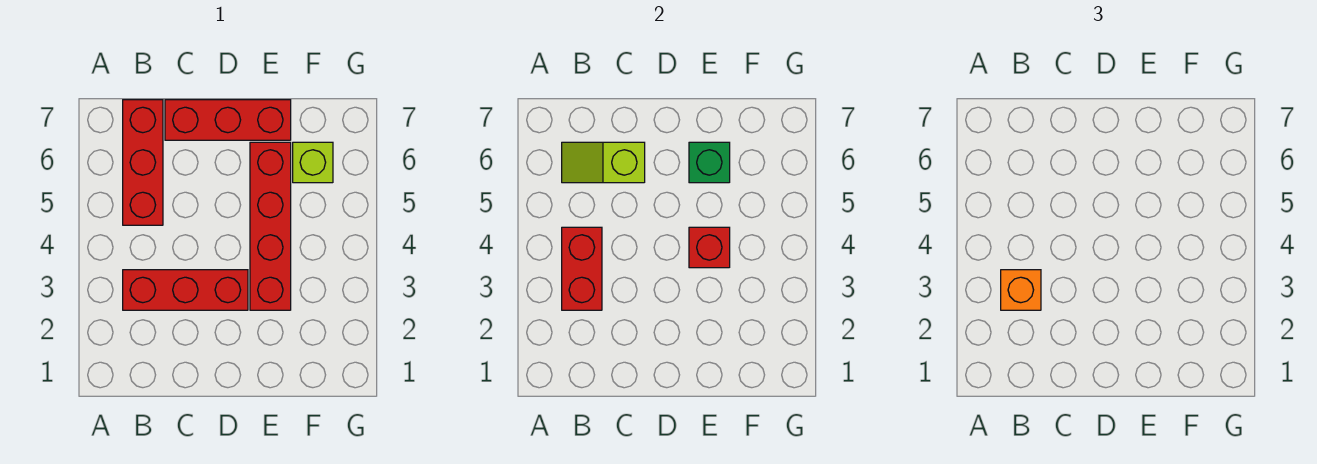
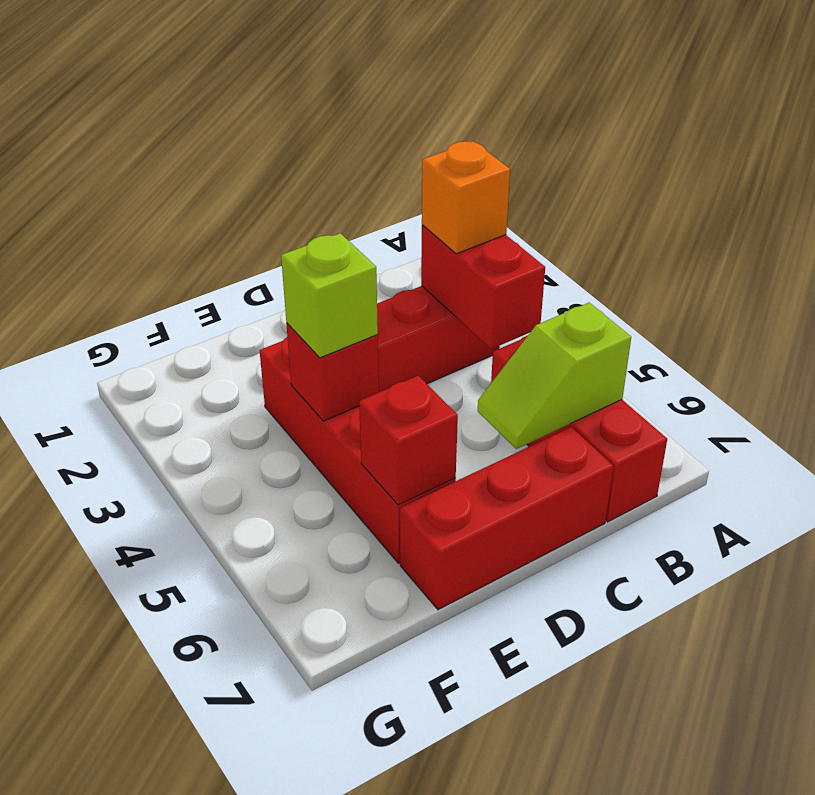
lime 1x2 slope [562,142,645,183] -> lime 1x2 slope turned to [478,303,631,449]
green 1x1 brick [689,142,730,183] -> red 1x1 brick [359,376,458,505]
lime 1x1 brick [293,142,333,183] -> lime 1x1 brick moved to [281,233,378,358]

